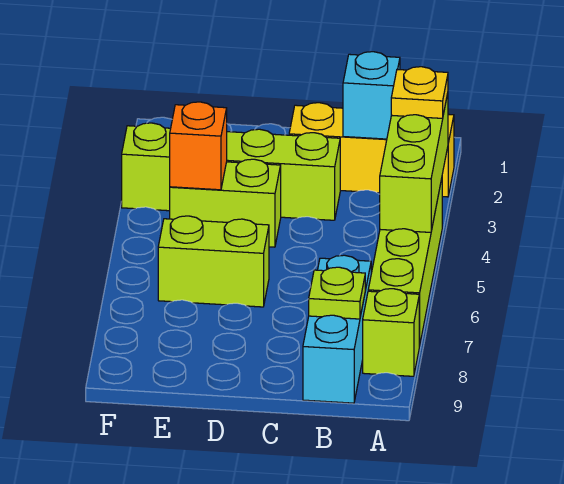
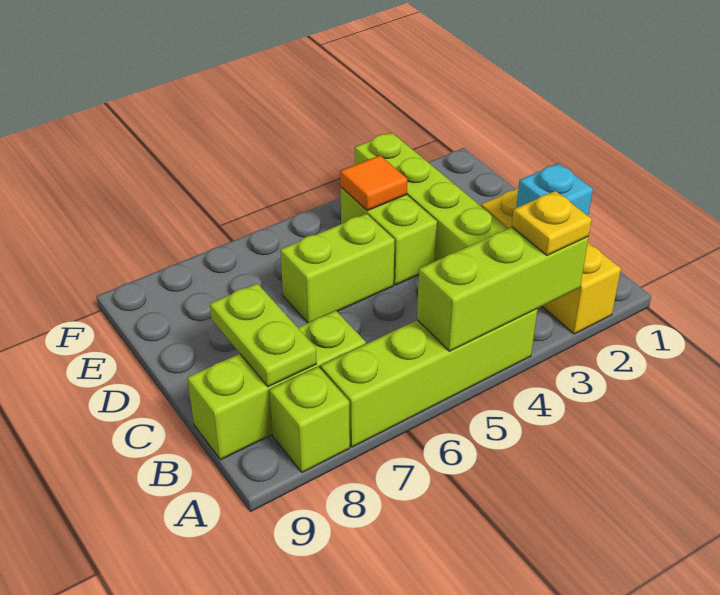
cyan 1x3 brick [303,255,371,403] -> lime 1x3 brick [187,311,366,460]
lime 1x1 plate [309,267,365,319] -> lime 1x2 plate [210,283,317,387]
lime 1x2 brick [158,216,269,307] -> lime 1x2 brick turned to [280,214,394,323]
orange 1x1 brick [170,102,227,190] -> orange 1x1 tile [340,155,408,211]

